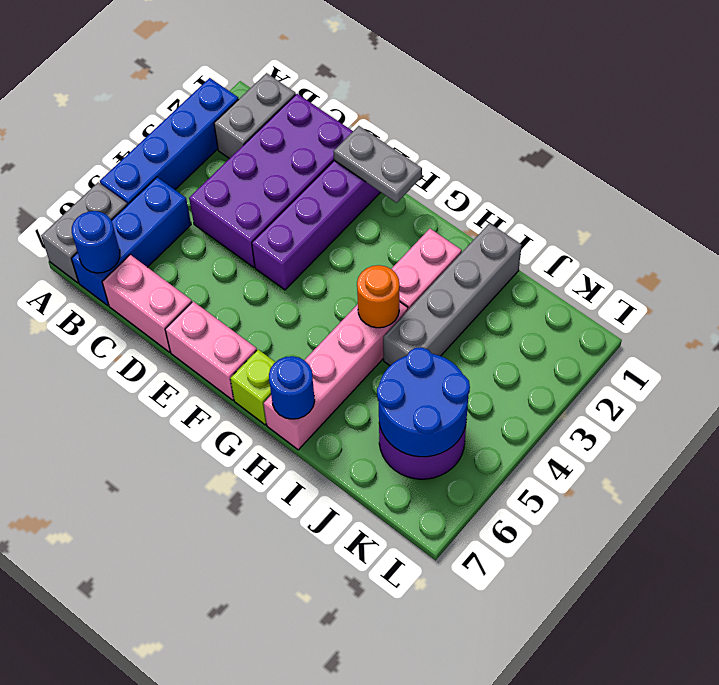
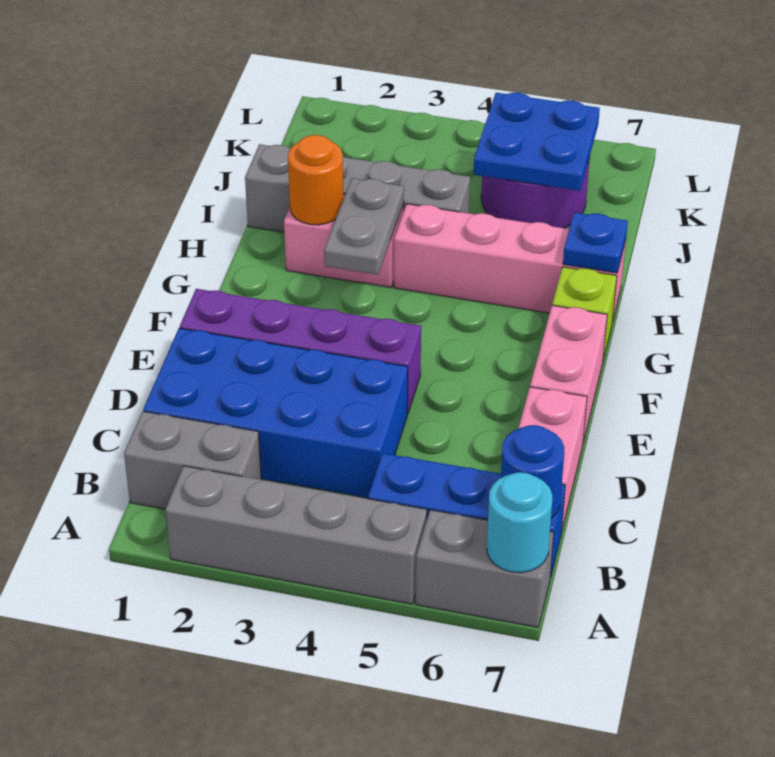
blue 1x4 brick [100,78,239,205] -> grey 1x4 brick [165,466,427,604]
none -> cyan 1x1 round brick [487,472,552,573]
purple 2x4 brick [189,94,353,267] -> blue 2x4 brick [143,328,408,498]
grey 1x2 plate [333,126,422,203] -> grey 1x2 plate moved to [324,178,404,275]
orange 1x1 round brick [357,265,399,328] -> orange 1x1 round brick moved to [288,135,343,225]
blue 1x1 round brick [269,356,315,419] -> blue 1x1 plate [563,212,628,273]
blue 2x2 round brick [377,347,470,457] -> blue 2x2 plate [473,93,600,191]

